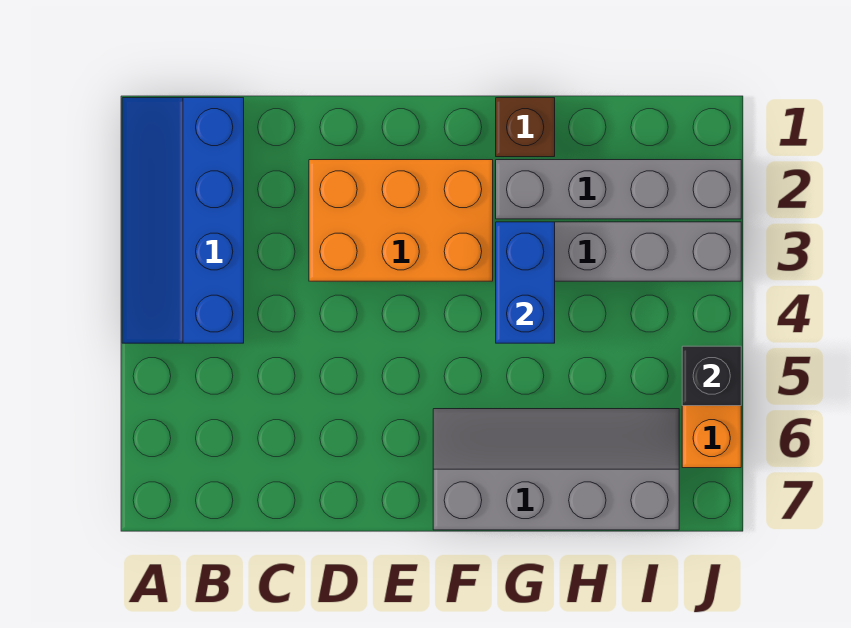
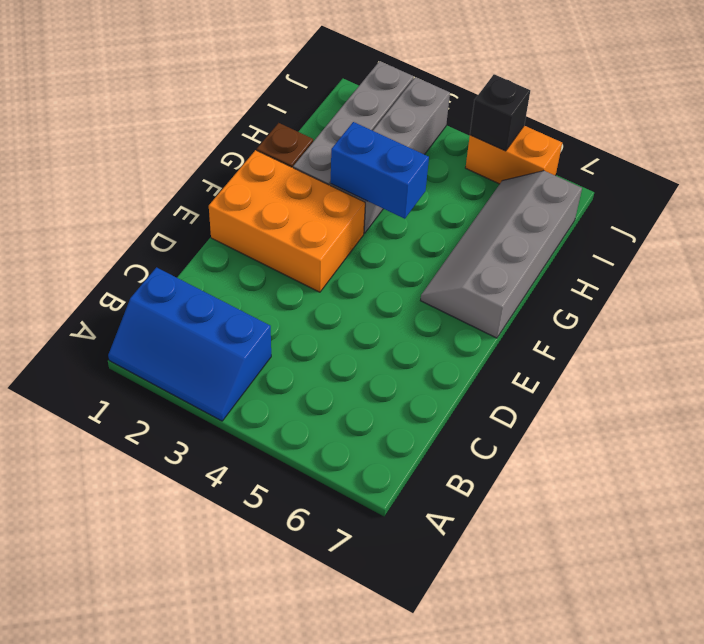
blue 2x4 slope [122,98,244,343] -> blue 2x3 slope [108,267,271,421]
orange 2x3 brick [309,160,493,281] -> orange 2x3 brick turned to [209,150,365,292]

